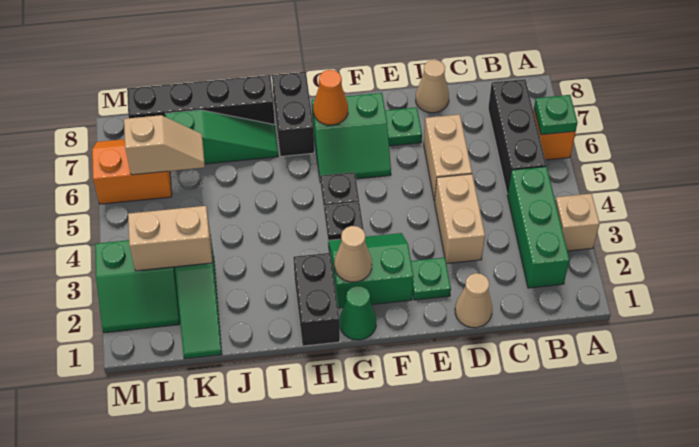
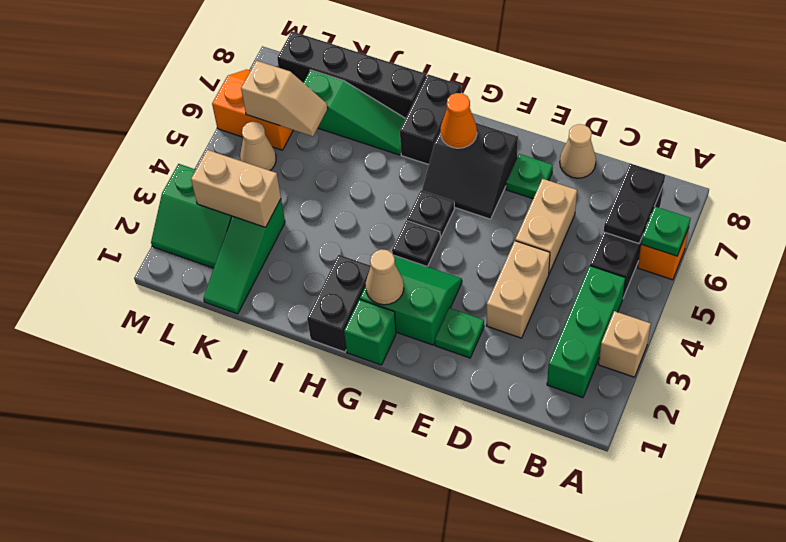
none -> black 1x2 plate [604,163,665,243]
tan 1x1 cone [455,273,492,328] -> tan 1x1 cone moved to [240,122,276,171]
green 2x2 slope [312,93,391,179] -> black 2x2 slope [422,123,518,219]
green 1x1 cone [339,286,376,340] -> green 1x1 brick [344,299,396,365]

